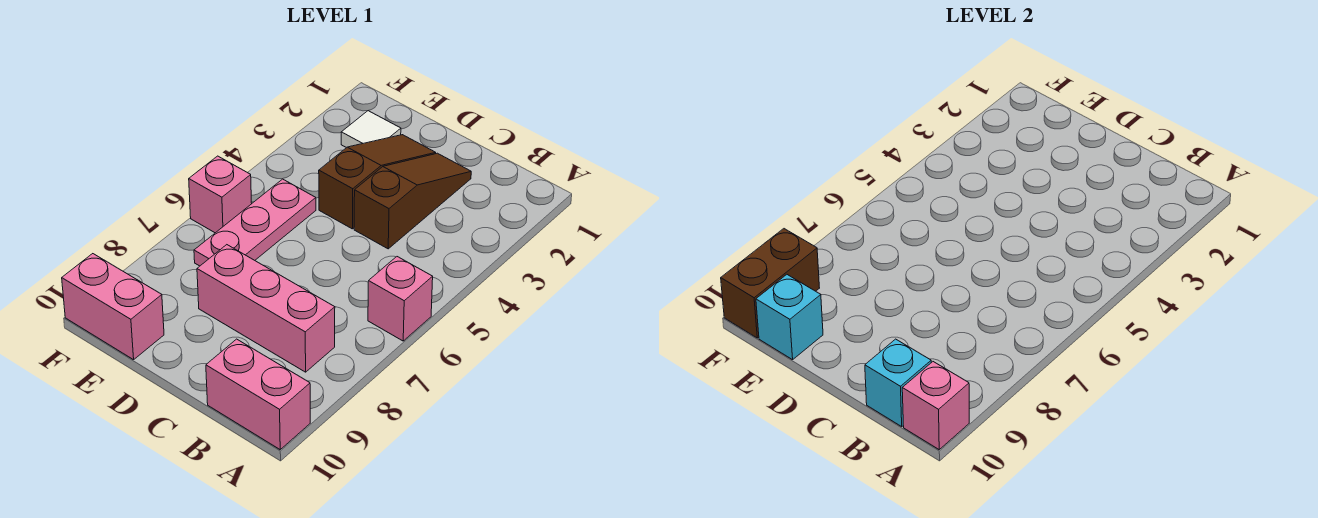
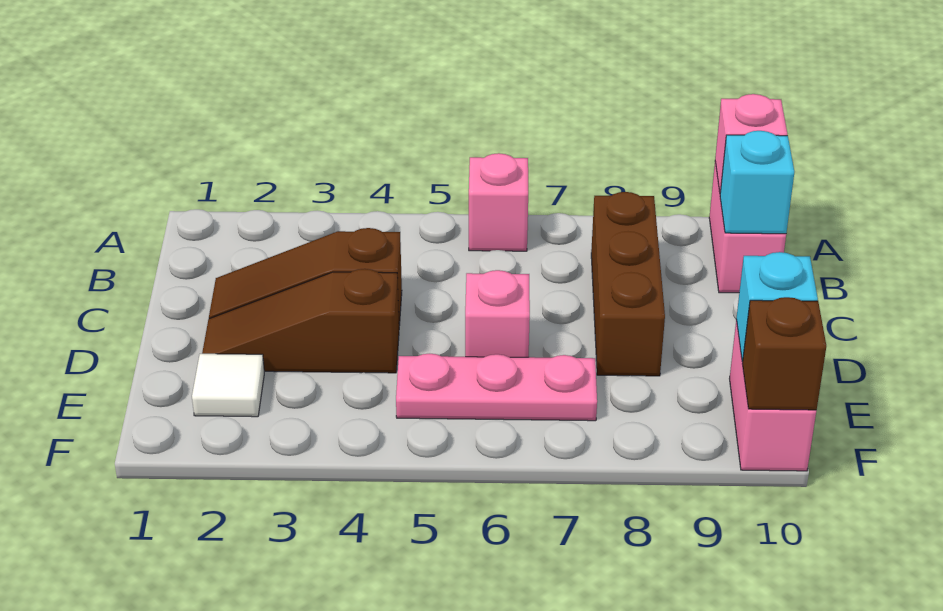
pink 1x3 brick [197,245,335,372] -> brown 1x3 brick [591,192,665,376]
pink 1x1 brick [189,156,252,233] -> pink 1x1 brick moved to [465,270,530,357]
brown 1x2 brick [721,229,819,338] -> brown 1x1 brick [742,297,826,410]

